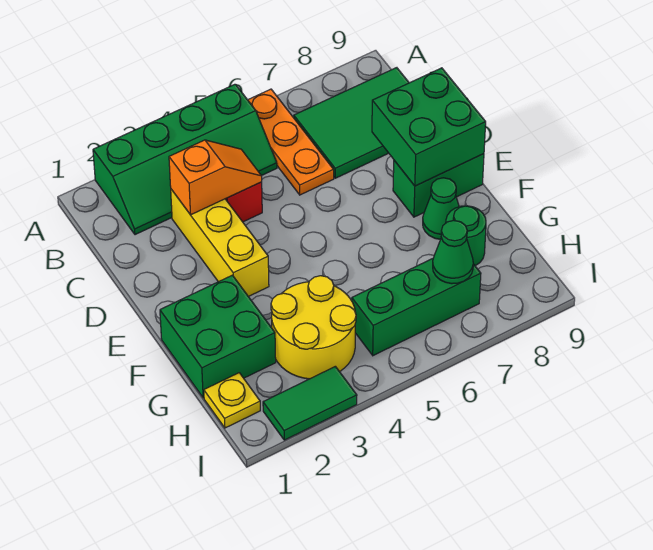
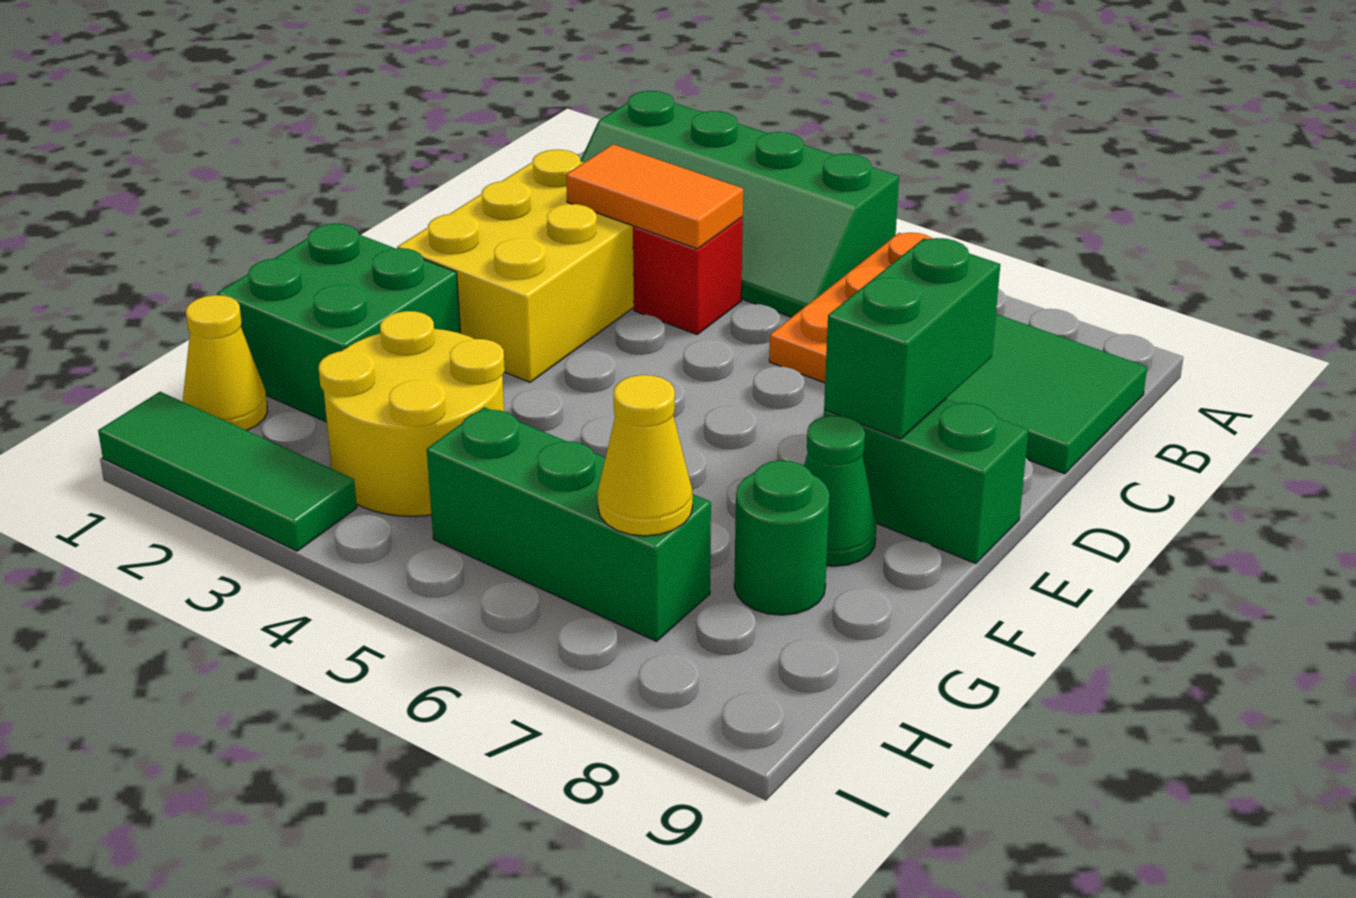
yellow 1x3 brick [171,189,269,297] -> yellow 2x3 brick [397,150,634,382]
orange 1x2 slope [169,140,262,215] -> orange 1x2 tile [566,144,743,249]
green 2x2 brick [372,68,486,186] -> green 1x2 brick [824,238,1000,439]
yellow 1x1 plate [204,373,260,428] -> yellow 1x1 cone [183,295,267,431]
green 1x1 cone [433,220,473,284] -> yellow 1x1 cone [598,375,693,536]
green 1x2 tile [263,366,357,440] -> green 1x3 tile [98,392,357,551]

